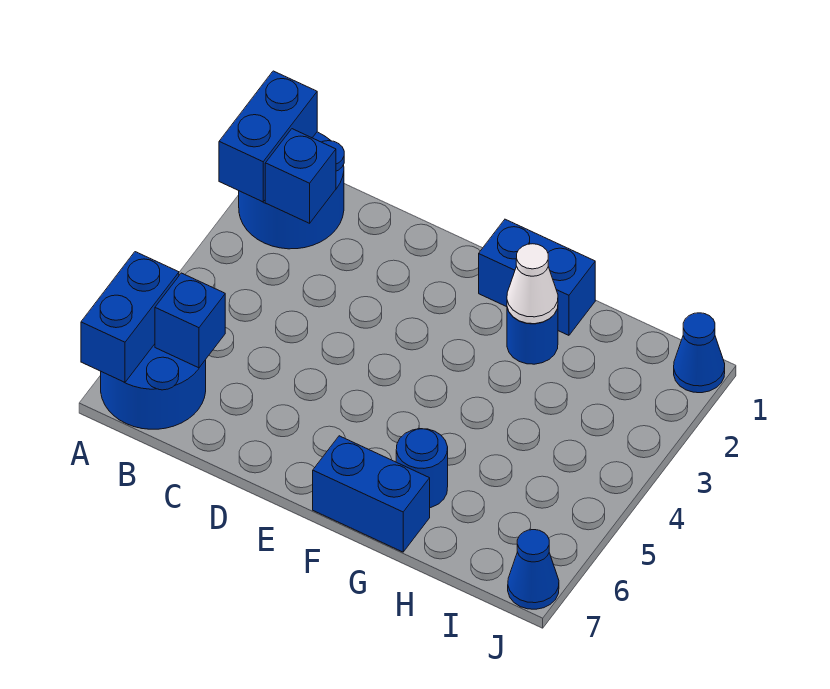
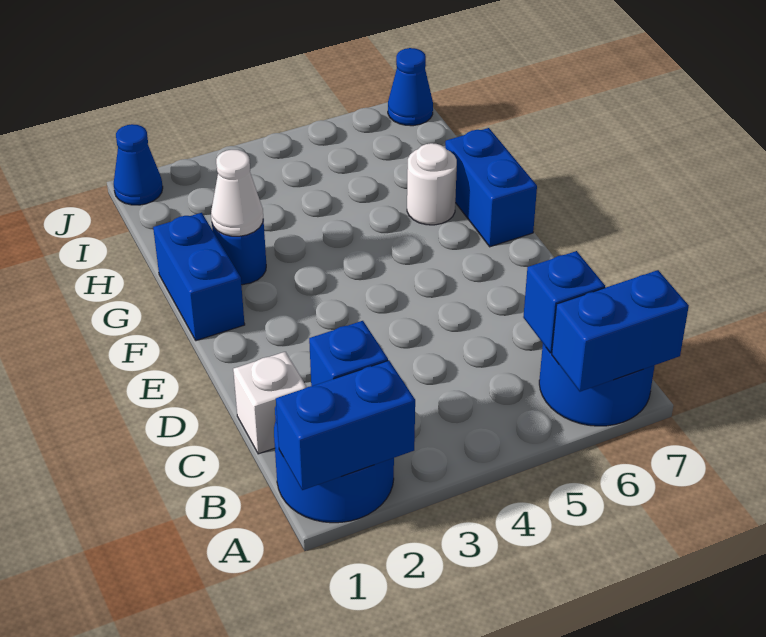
none -> white 1x1 brick [233,352,307,454]
blue 1x1 round brick [396,429,448,508] -> white 1x1 round brick [407,143,457,225]

